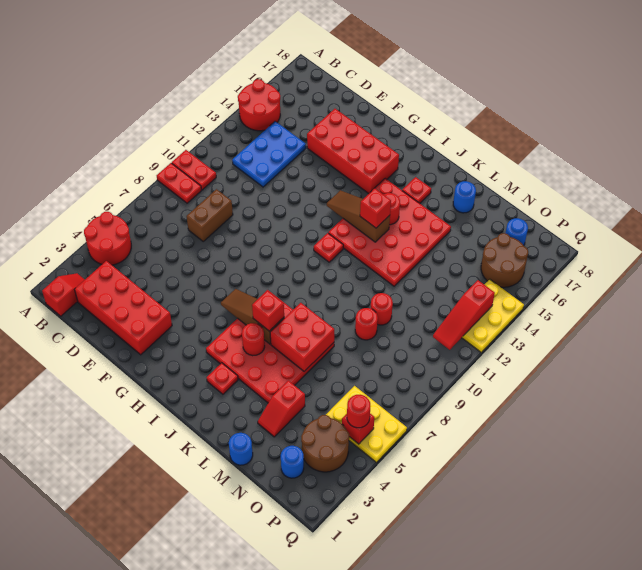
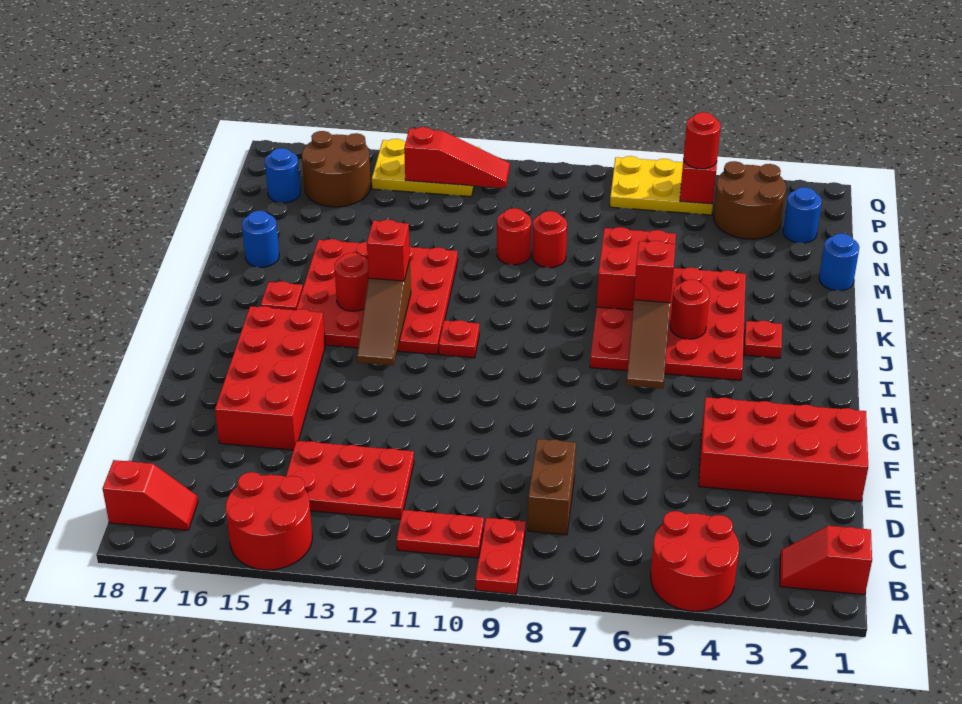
red 1x2 plate [172,150,216,190] -> red 1x2 plate turned to [396,510,484,558]
red 2x4 brick [75,261,172,355] -> red 2x4 brick turned to [699,397,868,501]
blue 2x3 plate [232,121,306,187] -> red 2x3 plate [286,441,414,519]
brown 1x2 brick [187,189,233,241] -> brown 1x2 brick turned to [528,439,576,535]
red 1x2 slope [258,381,305,437] -> red 1x2 slope moved to [102,460,198,530]
yellow 2x3 plate [326,386,407,462] -> yellow 2x3 plate turned to [610,156,713,215]

